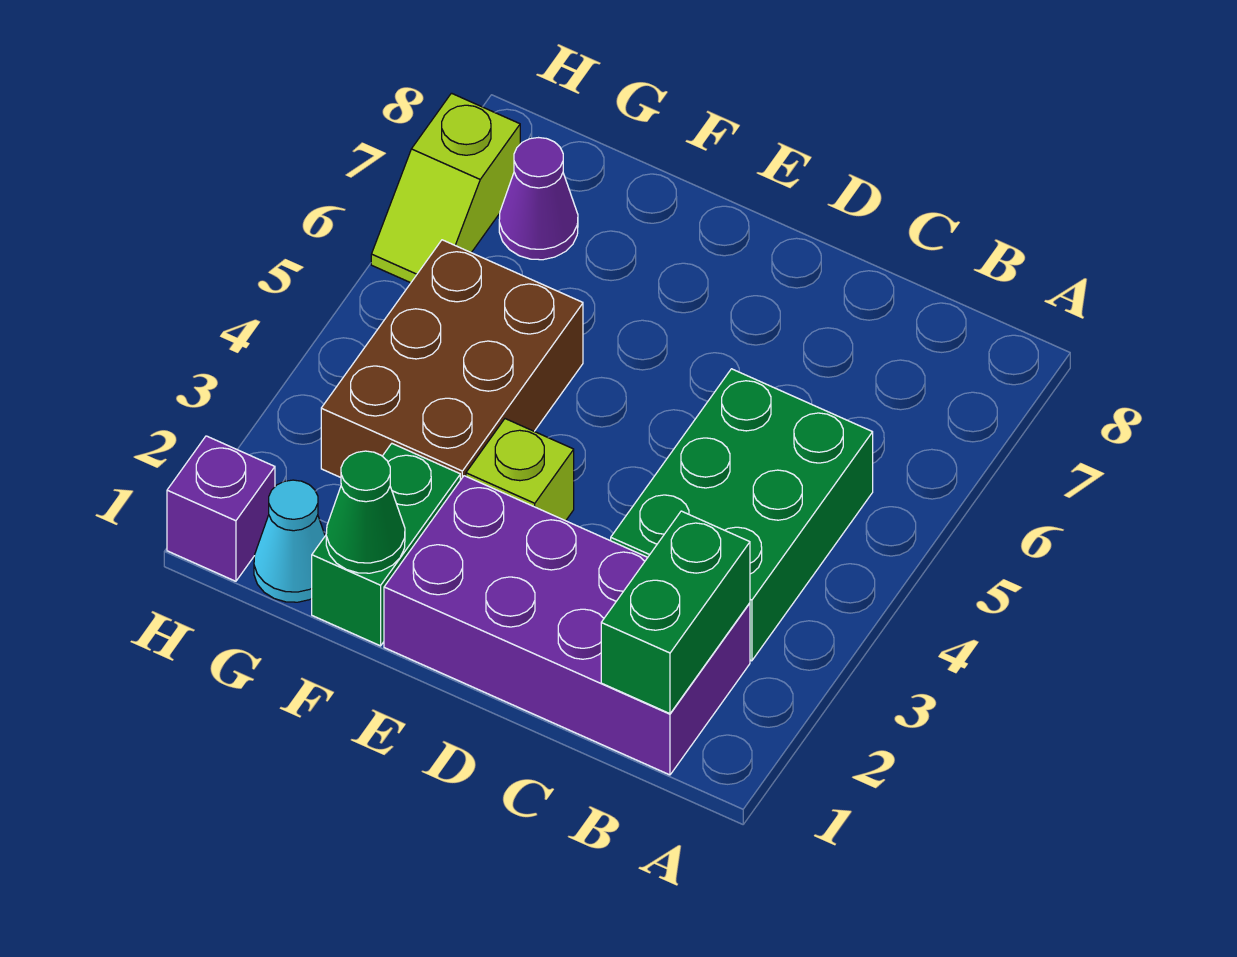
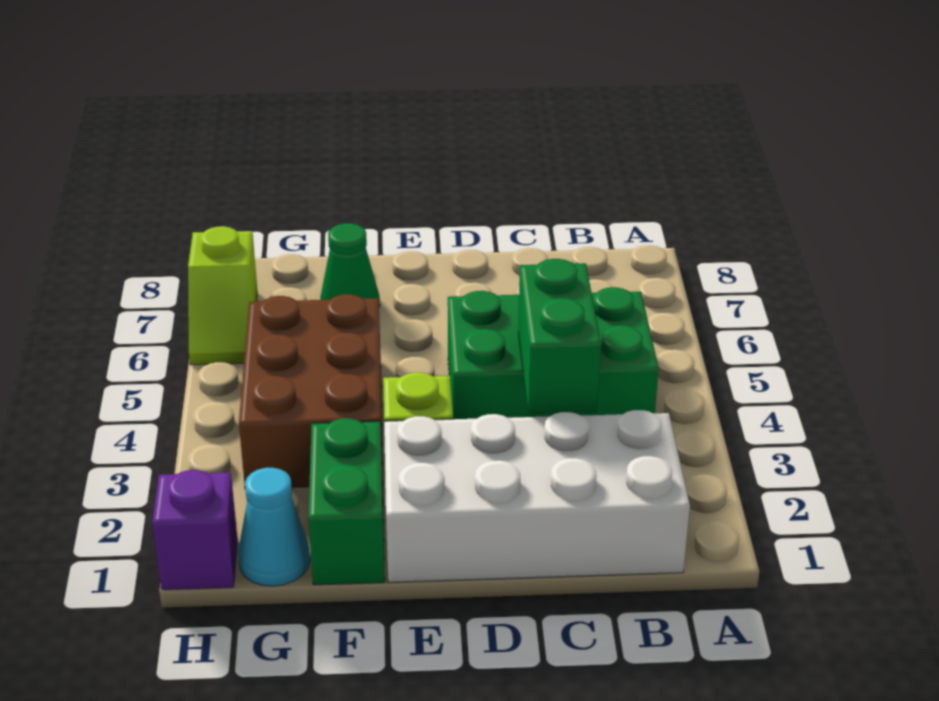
purple 2x4 brick [384,476,750,775] -> white 2x4 brick [384,410,690,582]
green 1x2 brick [601,511,750,714] -> green 1x2 brick moved to [518,259,601,414]
green 2x3 brick [611,369,873,661] -> green 2x3 brick turned to [448,287,659,419]
green 1x1 cone [326,451,405,573] -> green 1x1 cone moved to [320,223,380,307]
purple 1x1 cone [499,138,578,260] -> none

